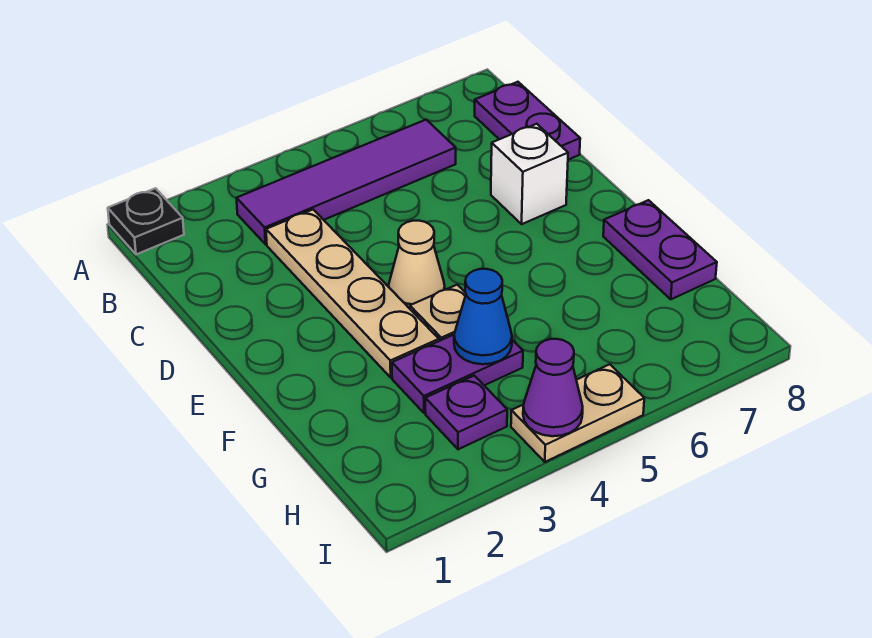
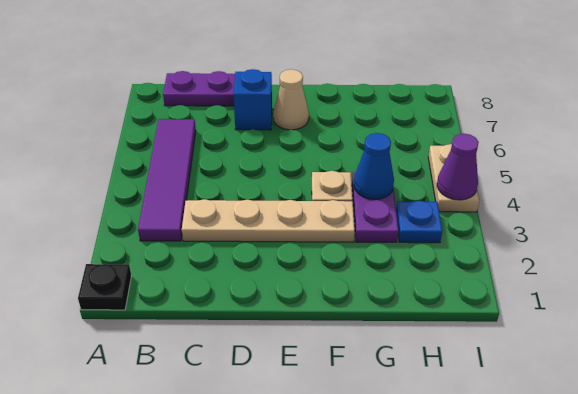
white 1x1 brick [491,124,568,224] -> blue 1x1 brick [233,69,272,130]
tan 1x1 cone [389,221,445,309] -> tan 1x1 cone moved to [273,69,309,130]
purple 1x2 plate [603,200,717,299] -> none
purple 1x1 plate [425,376,507,449] -> blue 1x1 plate [396,201,442,243]

